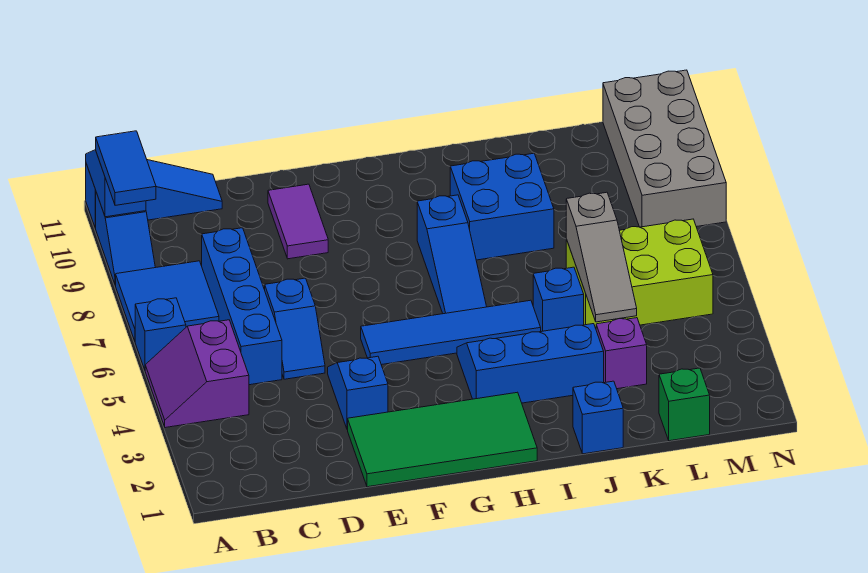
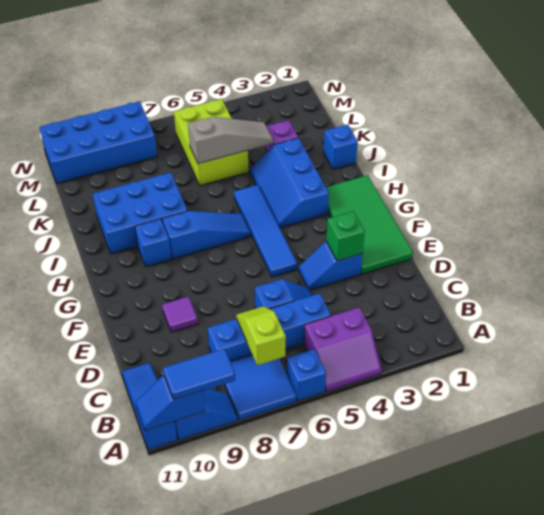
none -> lime 1x2 slope [236,306,286,365]
purple 1x2 tile [268,184,328,259] -> purple 1x1 tile [162,297,198,332]
blue 2x2 brick [450,153,554,260] -> blue 2x3 brick [92,172,188,254]
blue 1x1 brick [533,267,584,332] -> blue 1x1 brick moved to [135,219,171,267]
green 1x1 brick [659,368,710,441] -> green 1x1 brick moved to [326,211,365,261]
grey 2x4 brick [603,70,726,227] -> blue 2x4 brick [39,101,157,184]

